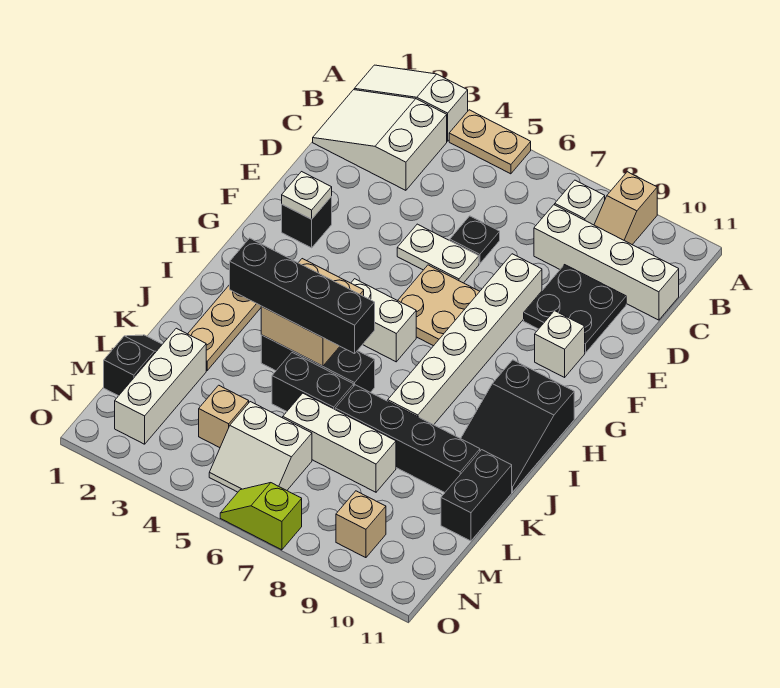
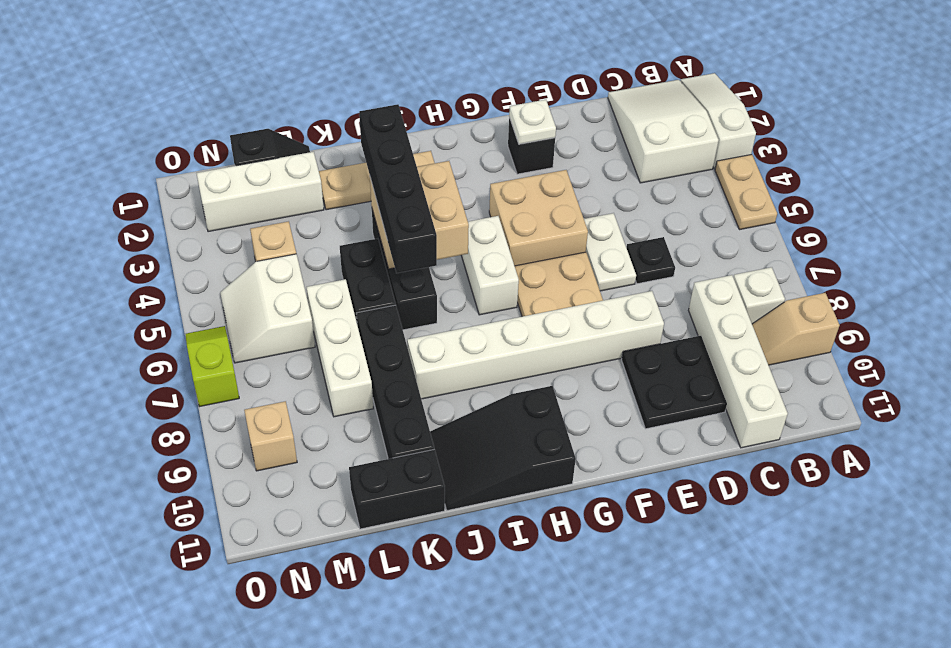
none -> tan 2x2 brick [489,170,588,266]
white 1x1 brick [535,311,585,377] -> none

